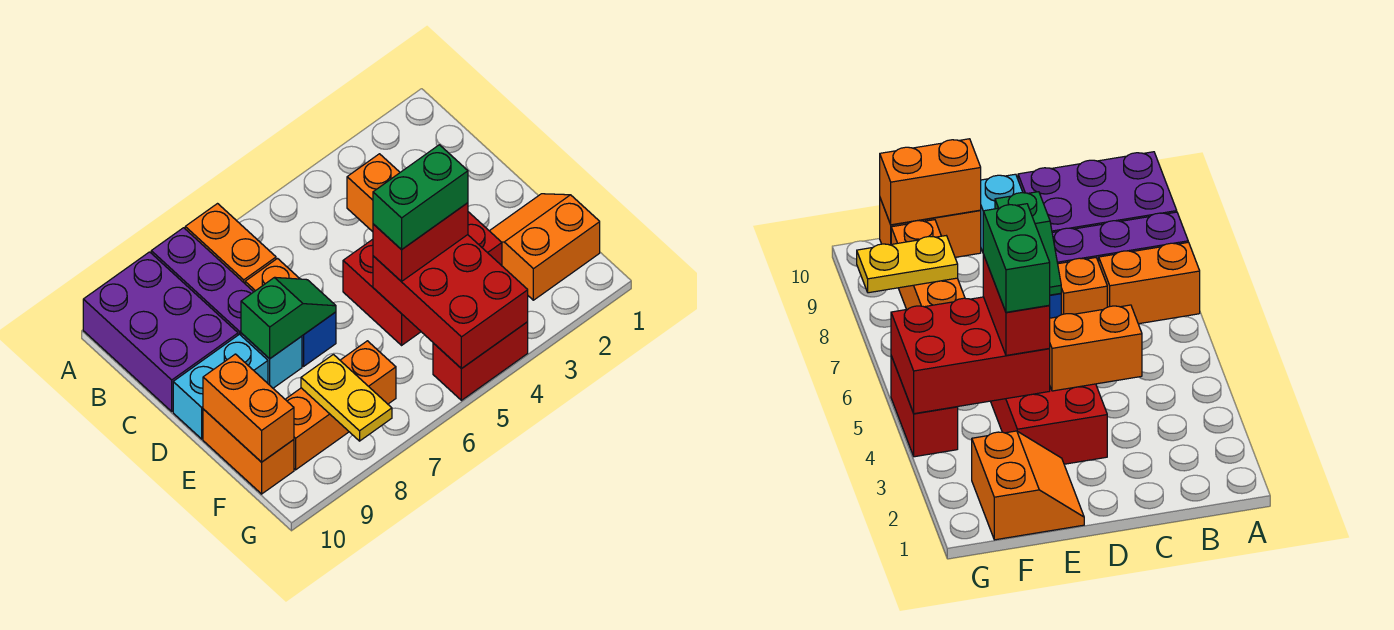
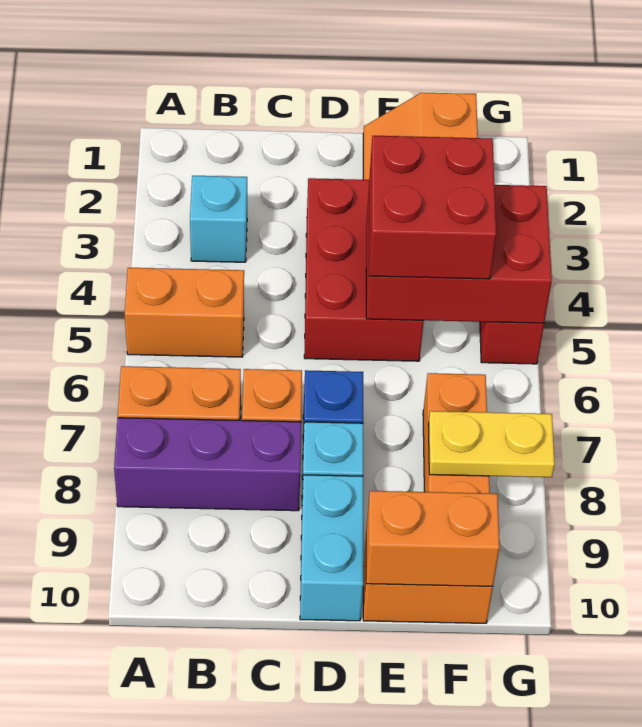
purple 2x3 brick [83,252,238,411] -> none
none -> cyan 1x1 brick [190,176,247,262]
orange 1x2 brick [347,154,400,232] -> orange 1x2 brick moved to [125,268,244,357]
green 1x2 slope [241,277,336,359] -> none
red 1x2 brick [373,203,468,282] -> red 2x2 brick [369,136,496,279]
green 1x2 brick [373,145,468,250] -> none

